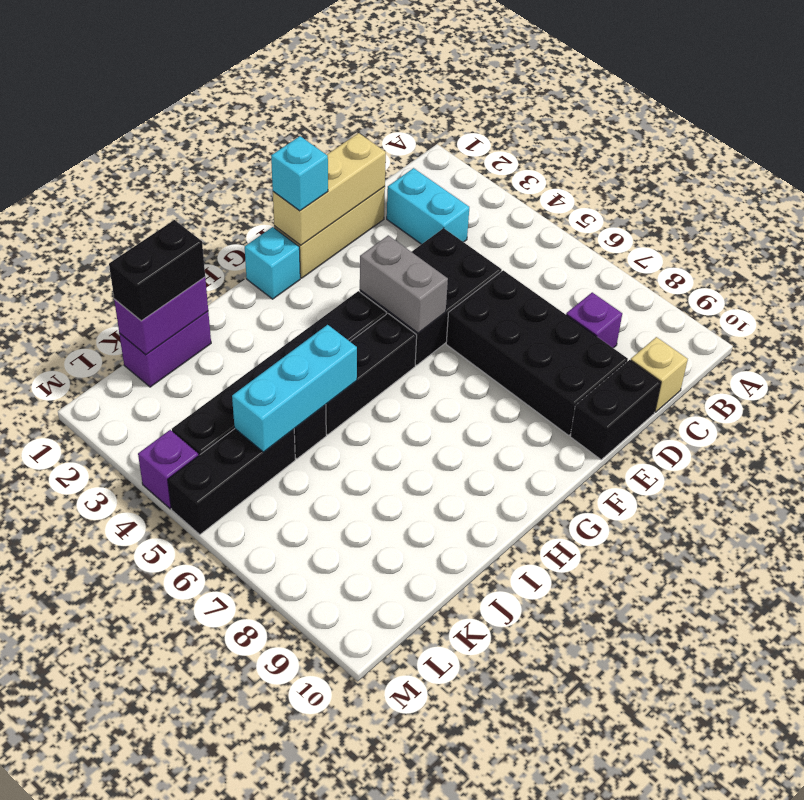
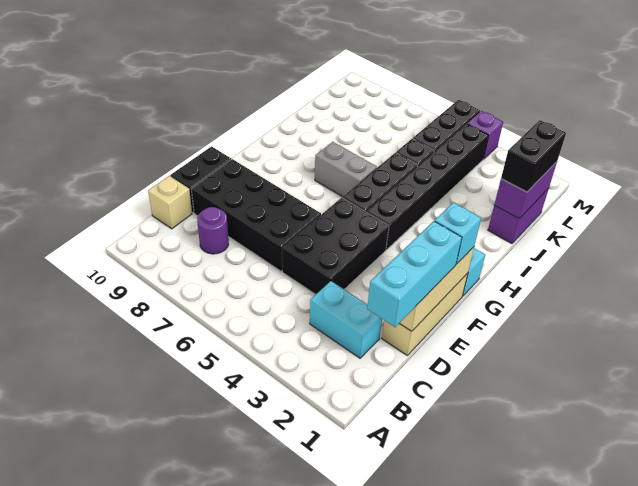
purple 1x1 brick [566,292,622,348] -> purple 1x1 round brick [197,207,229,254]
grey 1x2 brick [360,235,448,333] -> grey 1x2 brick moved to [315,142,377,197]
cyan 1x3 brick [232,325,357,452] -> cyan 1x3 brick moved to [367,221,462,327]

